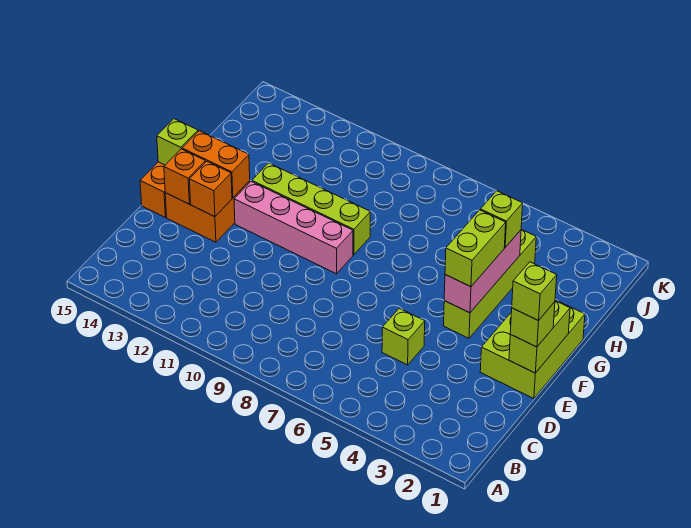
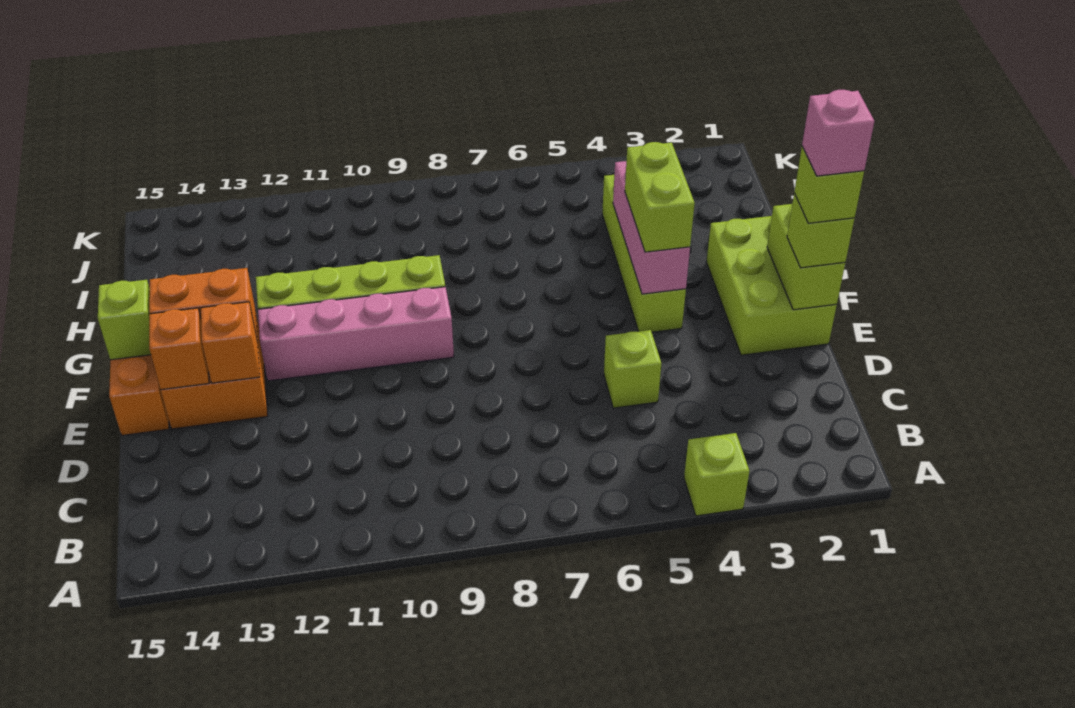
none -> pink 1x1 brick [802,90,874,176]
lime 1x1 brick [480,191,523,247] -> lime 1x1 brick moved to [684,433,749,516]

